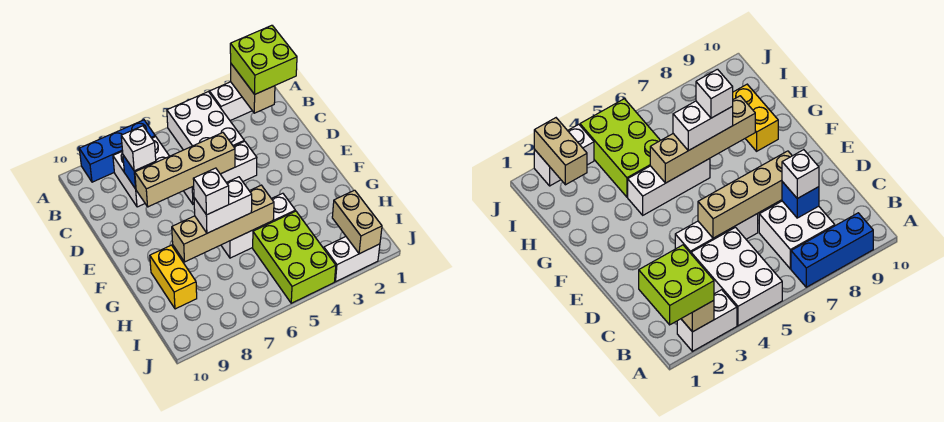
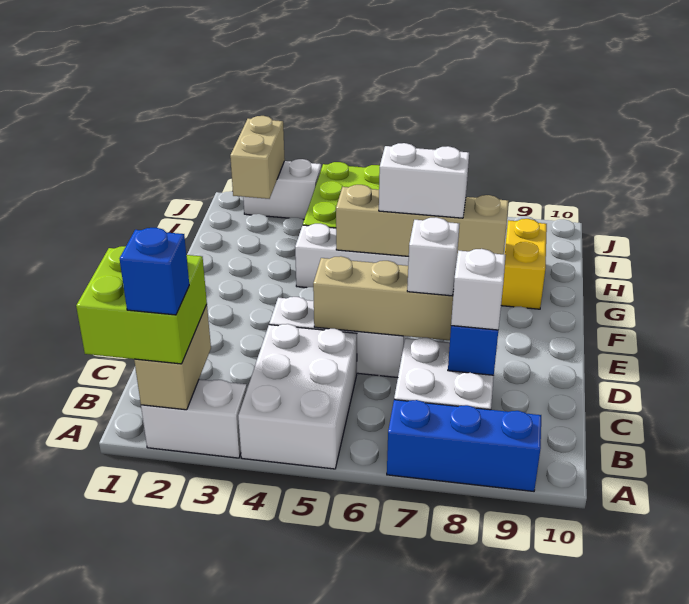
none -> blue 1x1 brick [120,228,189,315]
white 1x1 brick [193,168,229,215] -> white 1x1 brick moved to [407,217,459,296]

